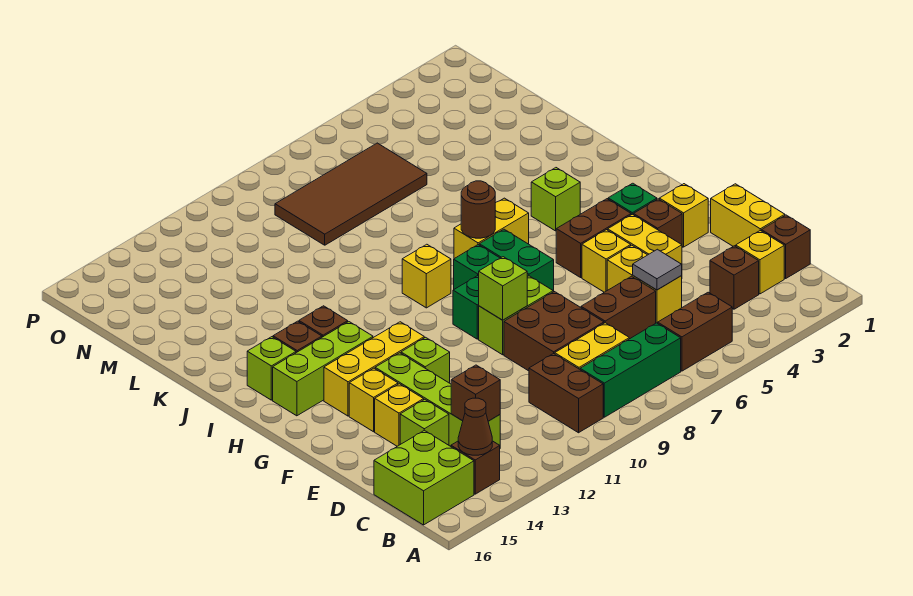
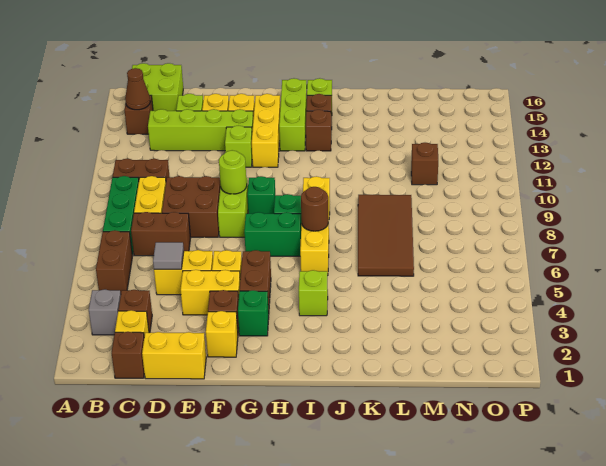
none -> grey 1x1 brick [89,289,121,335]
brown 1x1 brick [451,365,500,421] -> brown 1x1 brick moved to [411,143,438,185]
brown 1x2 brick [581,276,656,339] -> brown 1x2 brick turned to [131,212,191,256]
lime 1x1 brick [479,257,527,320] -> lime 1x1 round brick [219,150,247,194]
brown 2x4 tile [275,143,427,245] -> brown 2x4 tile moved to [358,195,414,276]

